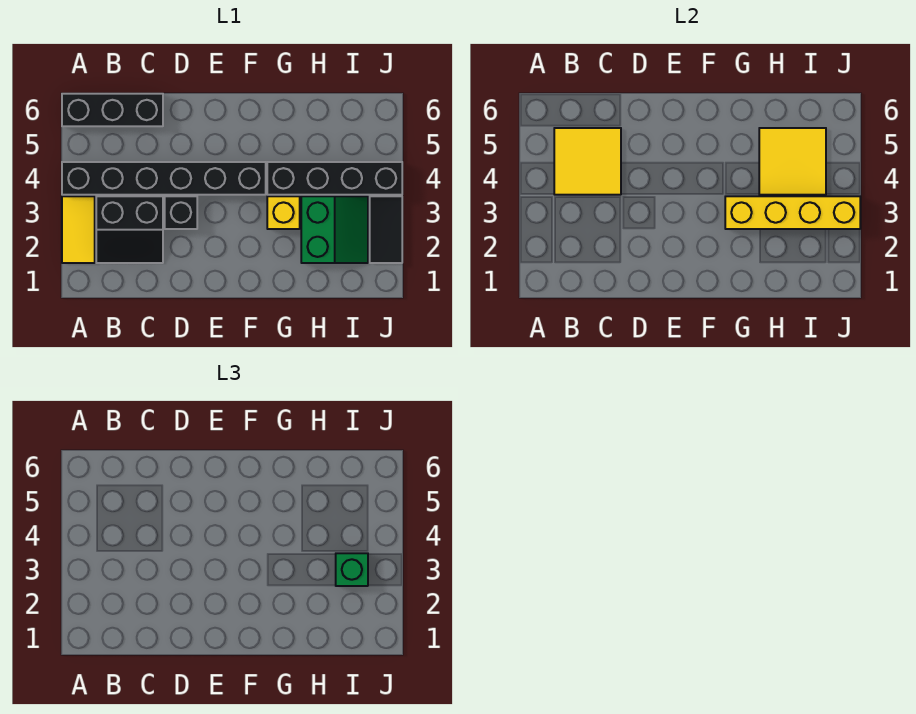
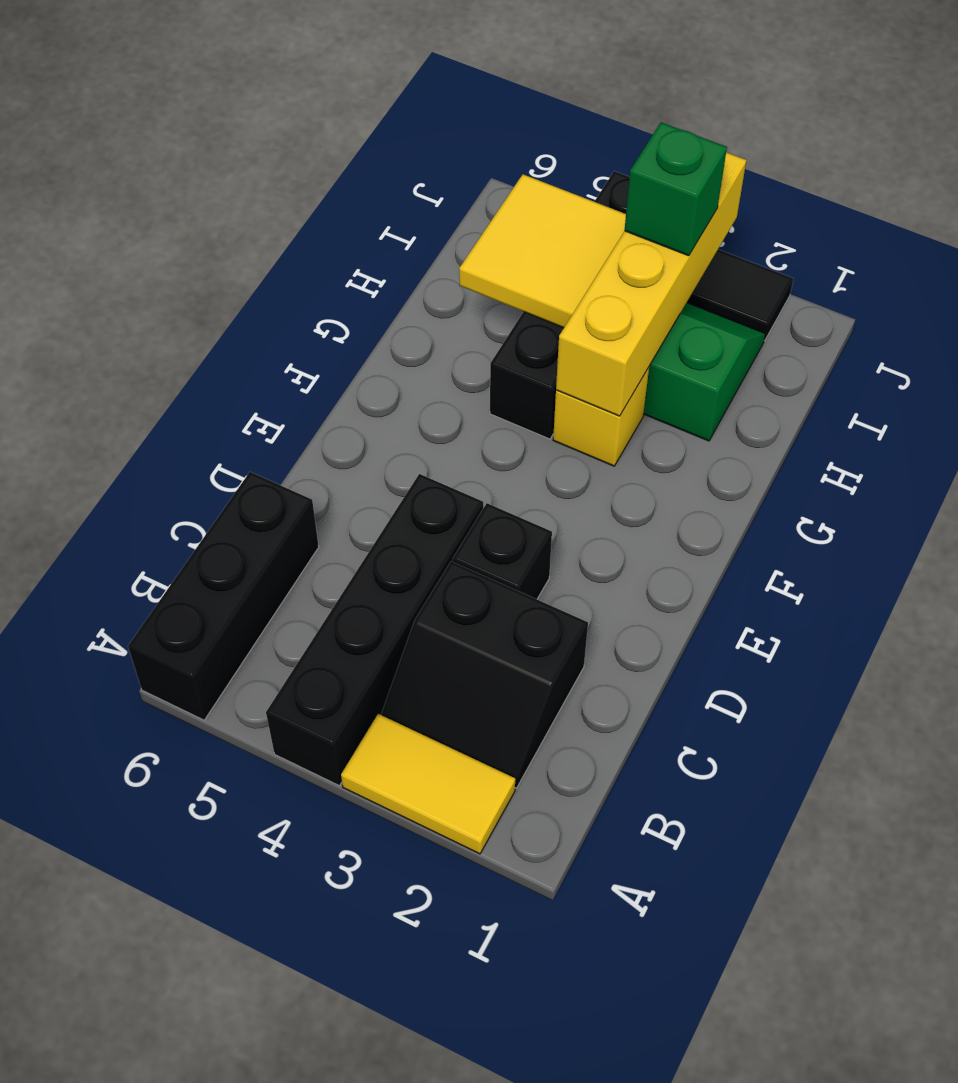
black 1x6 brick [62,162,266,195] -> black 1x4 brick [266,474,483,786]
black 2x2 slope [96,196,163,263] -> black 2x2 slope turned to [381,561,588,788]
yellow 2x2 tile [554,128,621,195] -> none

